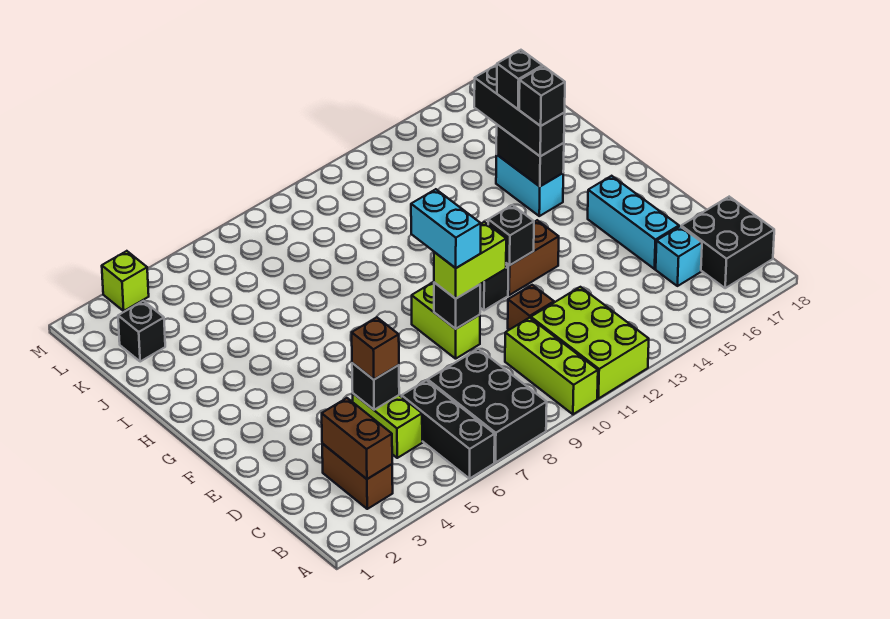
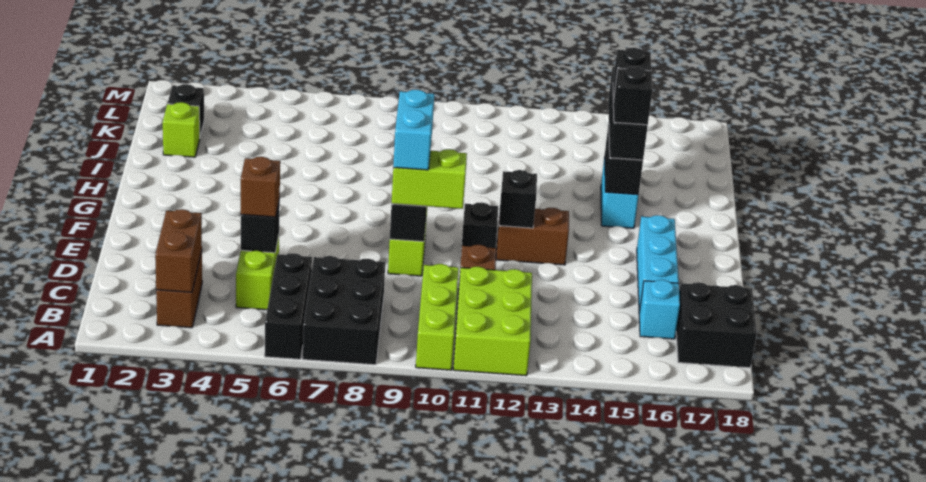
lime 1x1 brick [102,251,149,311] -> lime 1x1 brick moved to [163,102,200,157]

